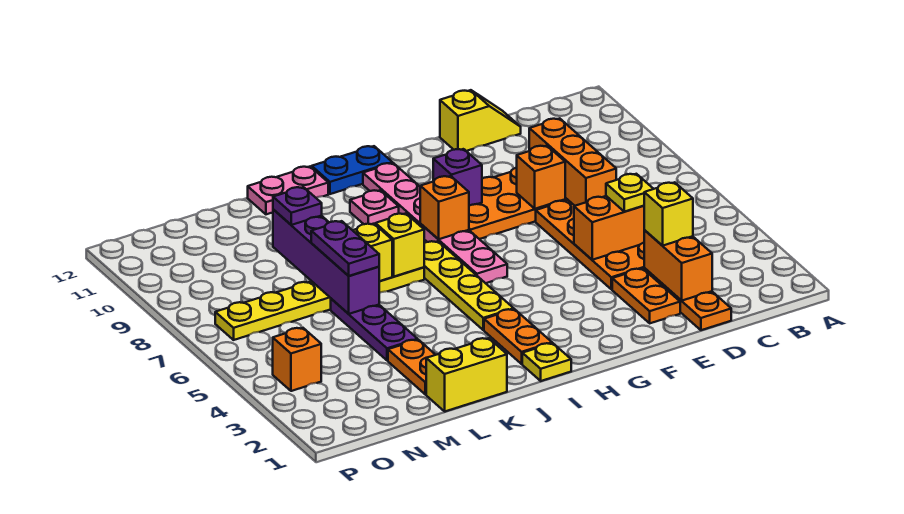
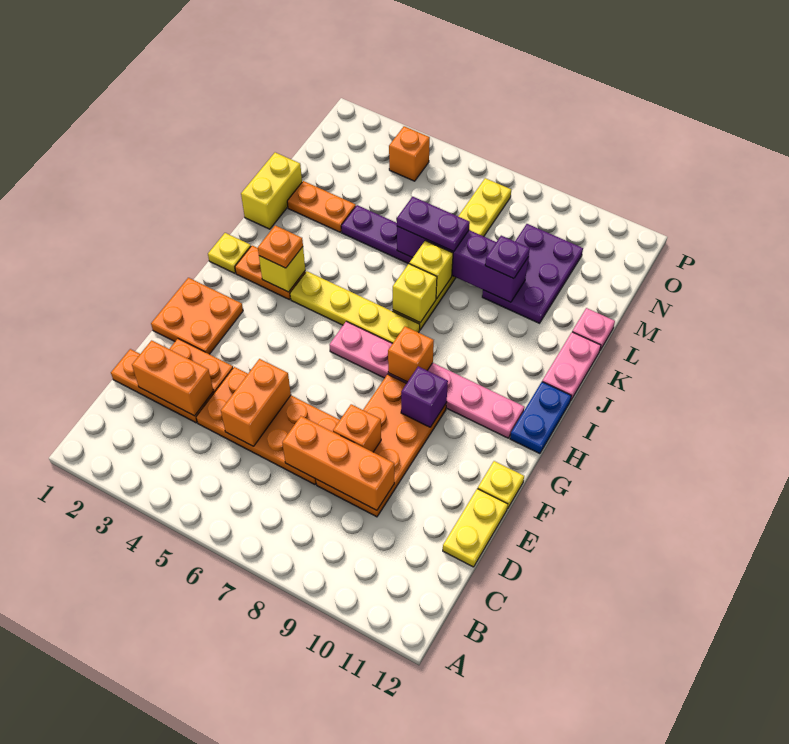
yellow 1x1 brick [644,182,693,246] -> yellow 1x1 brick moved to [259,247,305,292]
yellow 1x1 plate [606,174,653,212] -> yellow 1x1 plate moved to [478,461,524,509]
yellow 1x2 slope [440,90,521,151] -> yellow 1x2 plate [443,489,508,567]
none -> orange 2x2 plate [151,278,243,354]
none -> orange 1x1 plate [258,225,303,268]
pink 1x1 plate [350,190,399,224] -> pink 1x1 plate moved to [572,308,615,350]
none -> purple 2x3 plate [482,224,583,323]

